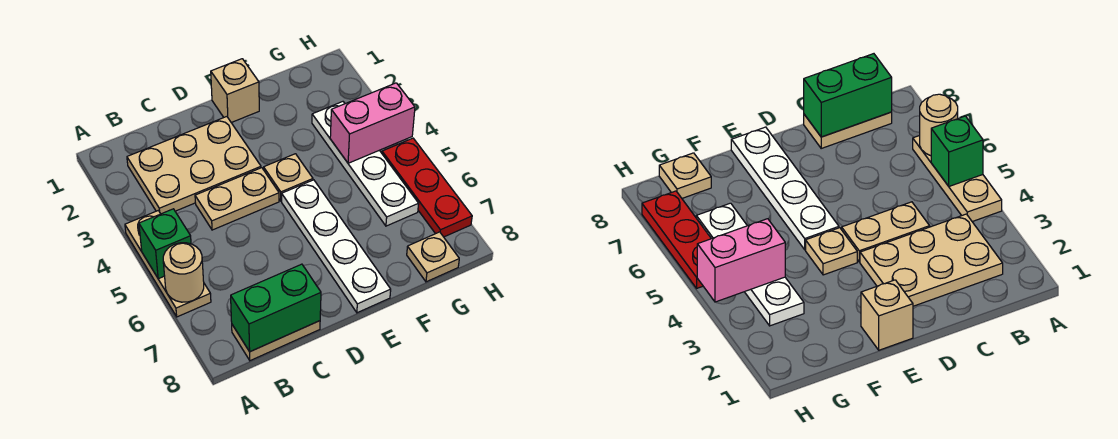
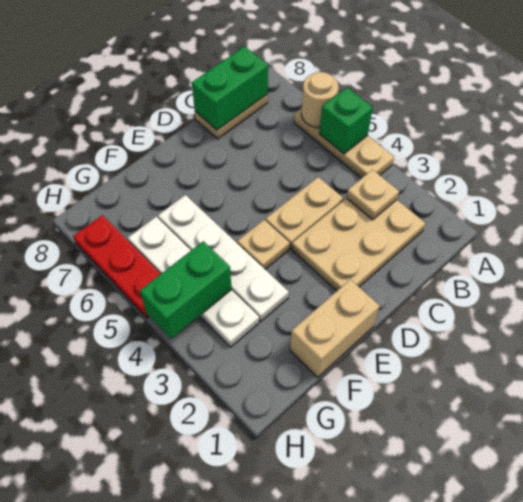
tan 1x1 brick [211,59,259,123] -> tan 1x2 brick [290,280,380,377]
white 1x4 plate [282,180,391,313] -> white 1x4 plate moved to [158,195,289,322]
pink 1x2 brick [330,83,415,163] -> green 1x2 brick [140,241,232,339]
tan 1x1 plate [407,232,459,282] -> tan 1x1 plate moved to [346,170,399,220]

